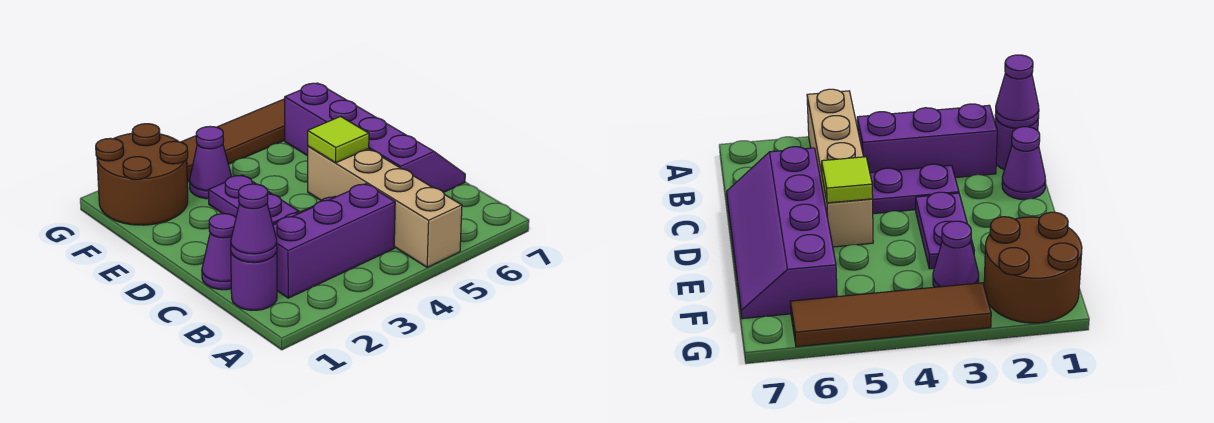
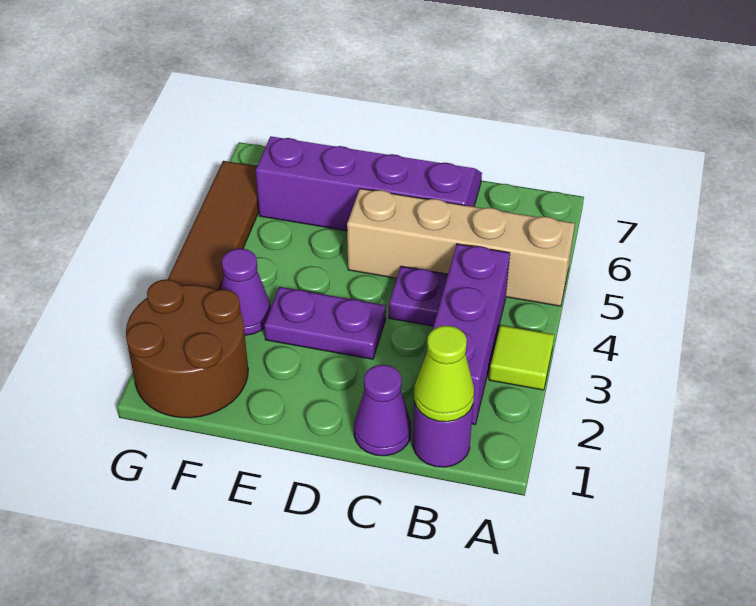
purple 1x1 cone [231,184,277,262] -> lime 1x1 cone [414,326,474,422]
purple 1x2 plate [870,164,959,214] -> purple 1x1 plate [389,266,448,326]
lime 1x1 tile [308,116,369,163] -> lime 1x1 tile moved to [489,325,554,390]

